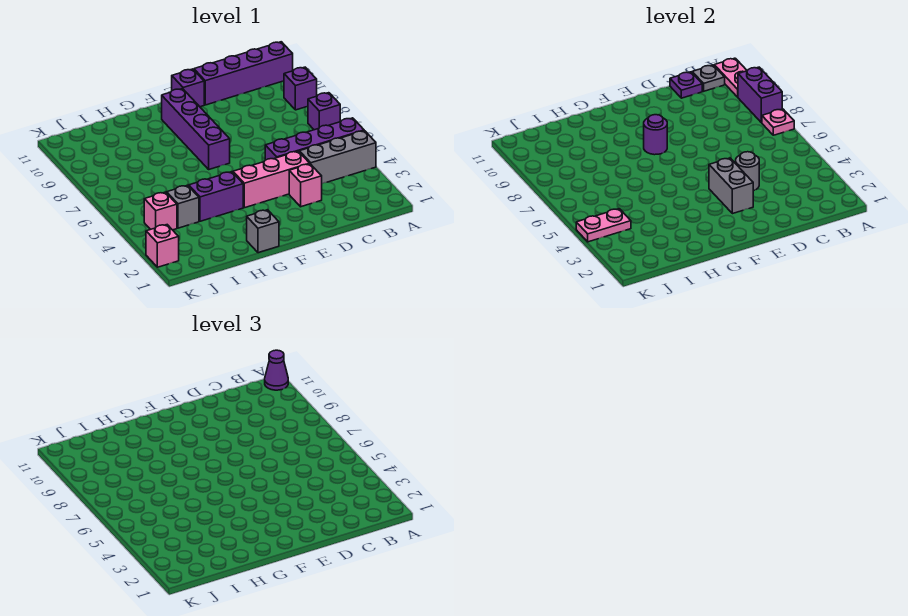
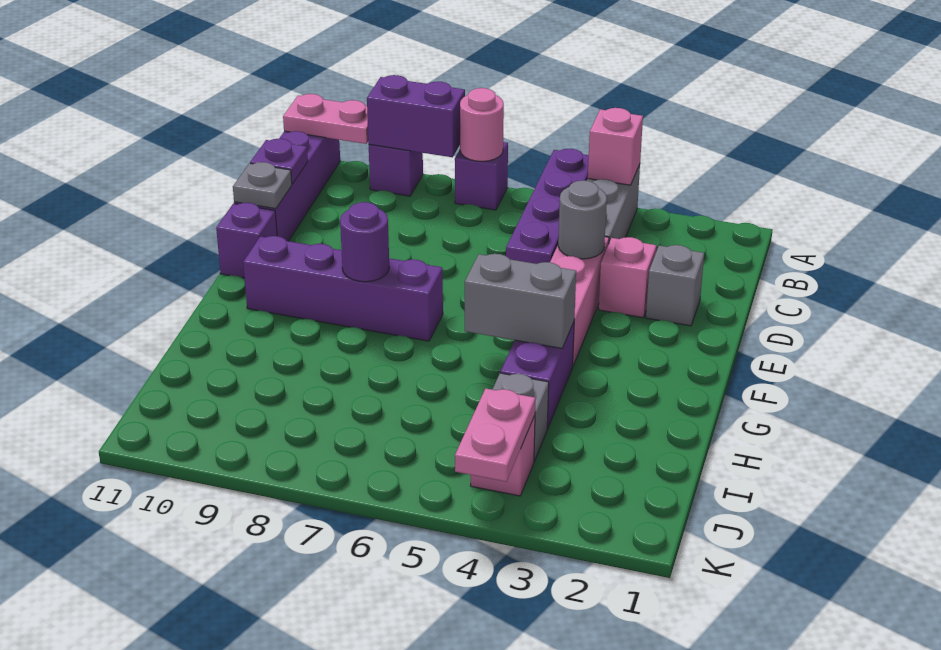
pink 1x1 plate [762,109,794,135] -> pink 1x1 round brick [460,88,504,162]
purple 1x1 cone [265,350,288,390] -> none
grey 1x1 plate [692,65,725,91] -> grey 1x1 plate moved to [233,162,292,209]
grey 1x2 brick [709,158,753,214] -> grey 1x2 brick moved to [465,254,576,348]
grey 1x1 brick [247,210,279,253] -> grey 1x1 brick moved to [646,245,704,326]
pink 1x1 brick [146,225,179,267] -> pink 1x1 brick moved to [588,108,643,185]

